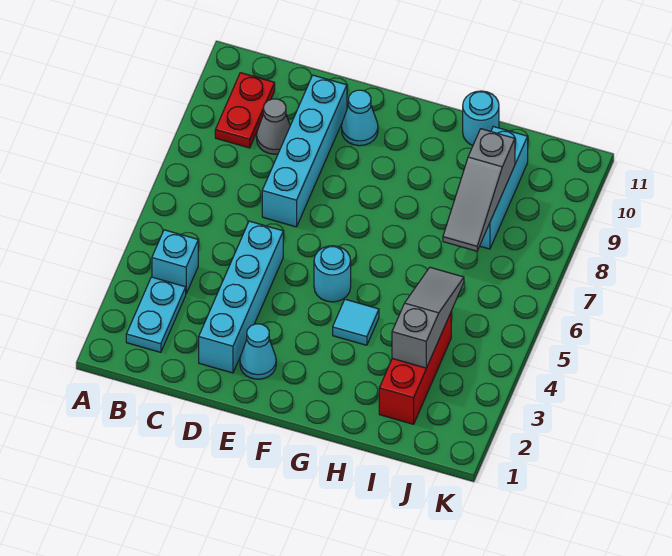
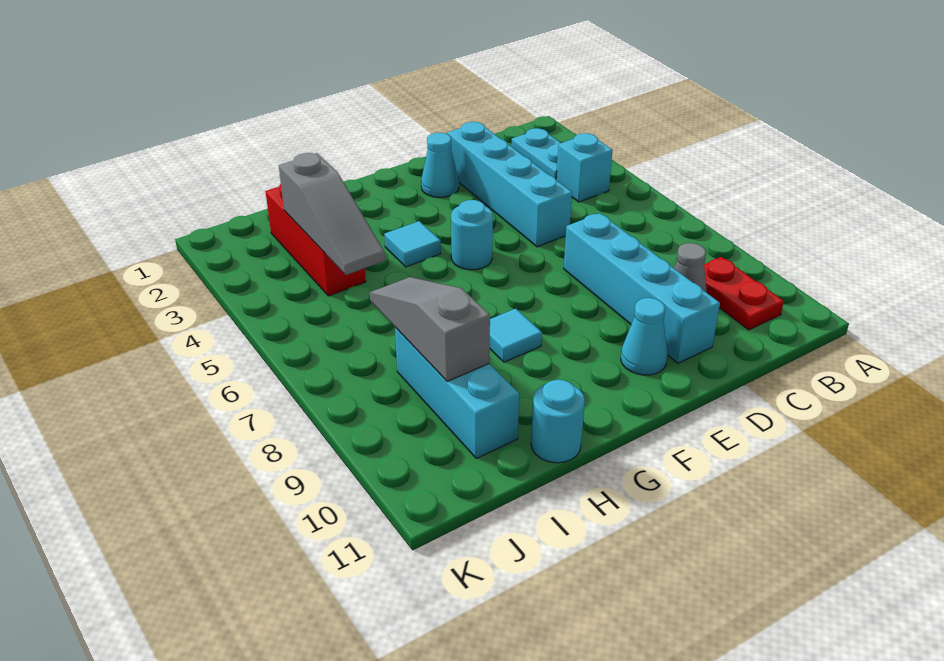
none -> cyan 1x1 tile [490,309,542,362]

